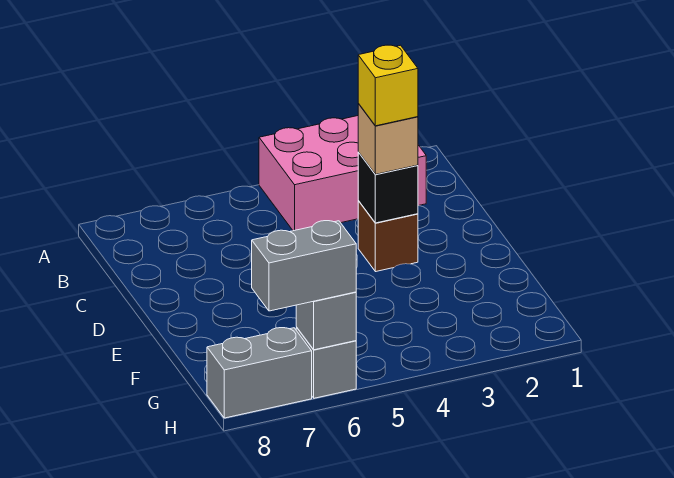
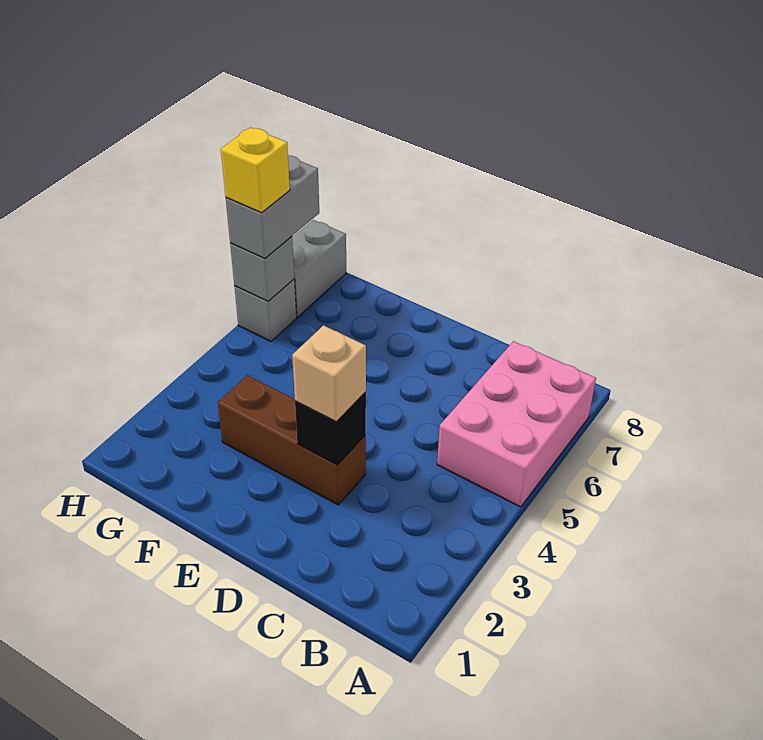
pink 2x3 brick [259,116,426,231] -> pink 2x3 brick moved to [437,341,596,507]
brown 1x1 brick [358,200,418,272] -> brown 1x3 brick [218,375,366,505]
yellow 1x1 brick [358,45,418,126] -> yellow 1x1 brick moved to [221,127,290,213]

